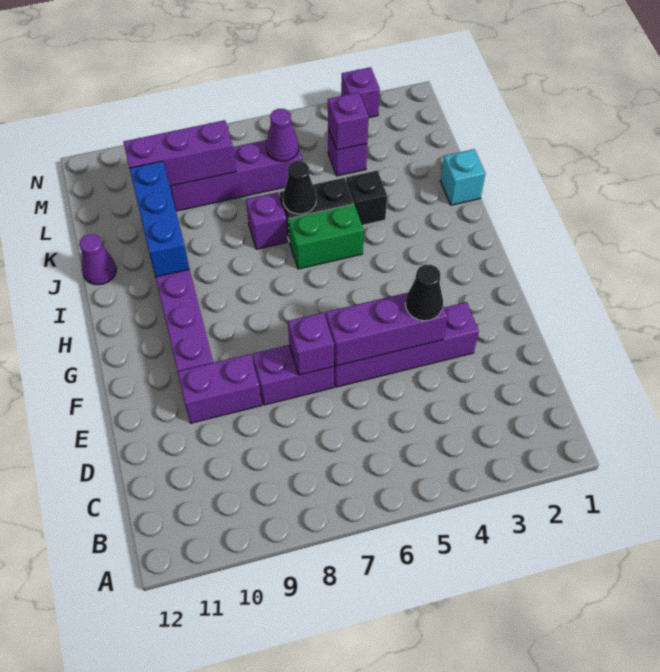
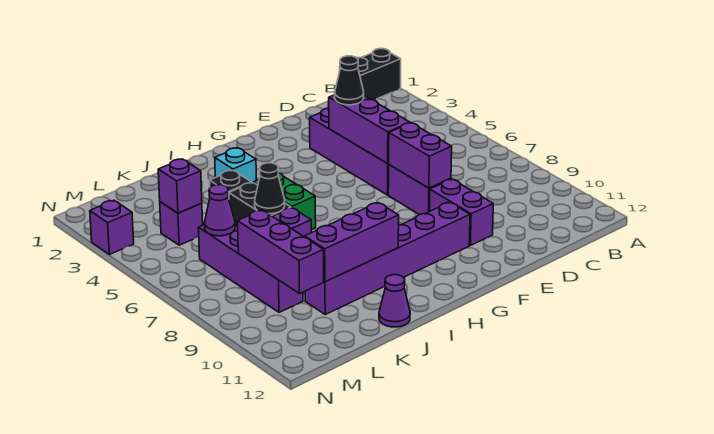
none -> black 1x2 brick [340,49,401,100]
purple 1x1 brick [288,313,334,375] -> purple 1x2 brick [388,123,452,188]
blue 1x3 brick [130,161,189,277] -> purple 1x3 brick [305,203,399,282]
cyan 1x1 brick [440,149,485,205] -> cyan 1x1 brick moved to [215,148,256,183]

